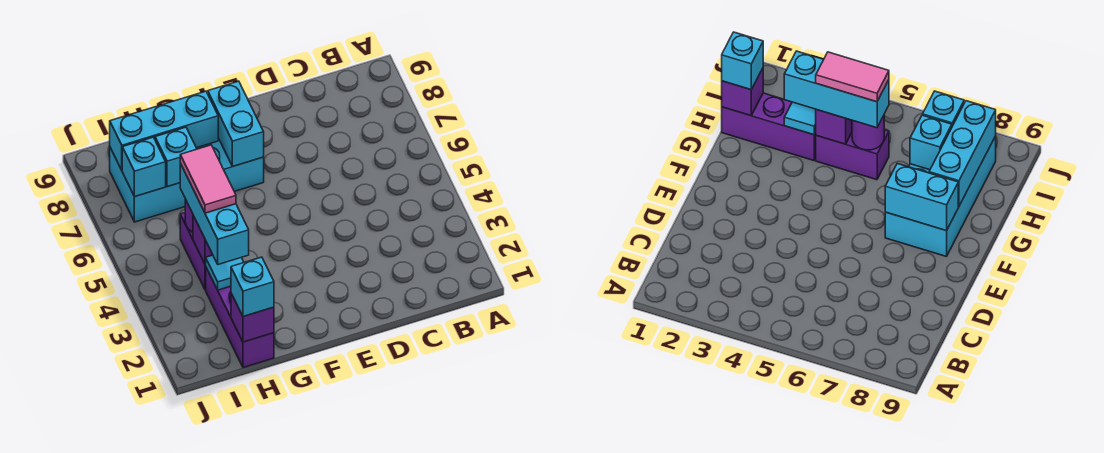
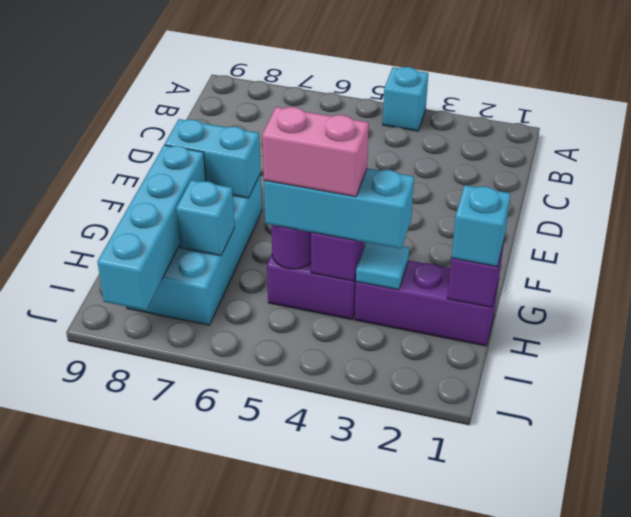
cyan 1x3 brick [110,91,218,170] -> cyan 1x4 brick [97,145,206,310]
pink 1x2 tile [180,145,236,213] -> pink 1x2 brick [262,107,369,197]
cyan 1x1 brick [122,137,166,197] -> cyan 1x1 brick moved to [383,67,428,131]

